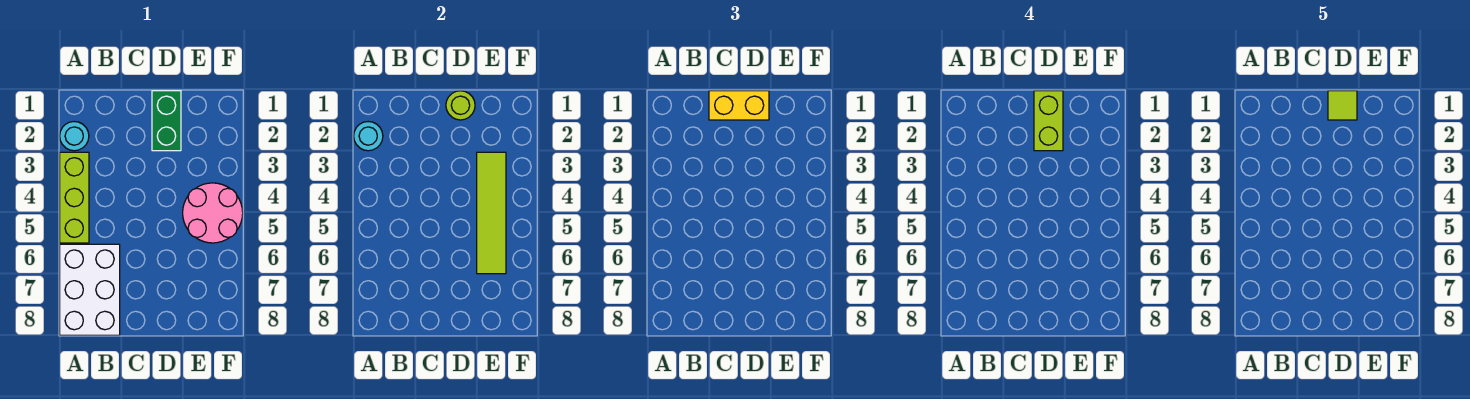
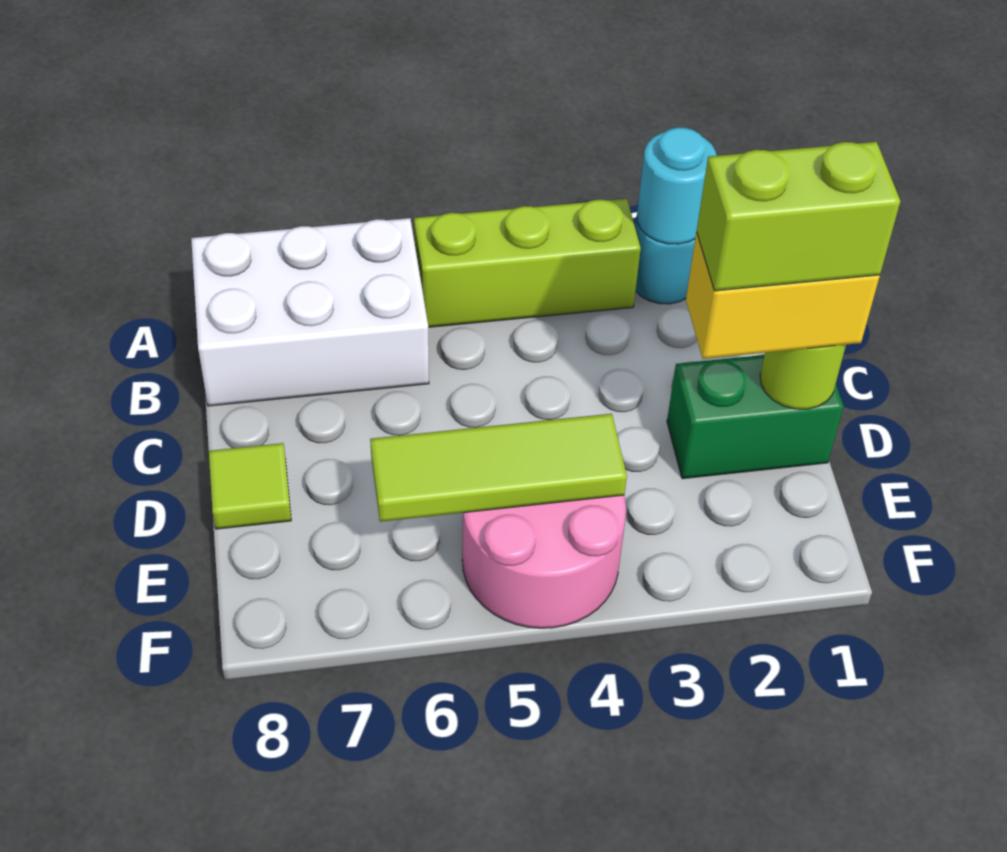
yellow 1x2 brick [709,91,769,120] -> yellow 1x2 brick turned to [686,232,880,359]
lime 1x1 tile [1328,91,1357,120] -> lime 1x1 tile moved to [209,443,291,529]
lime 1x4 tile [477,152,506,274] -> lime 1x3 tile [370,414,627,522]

